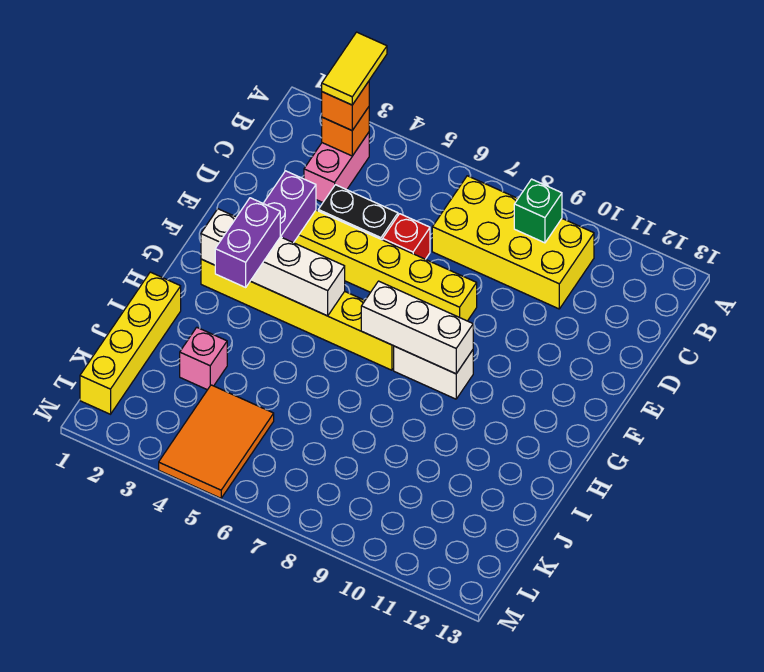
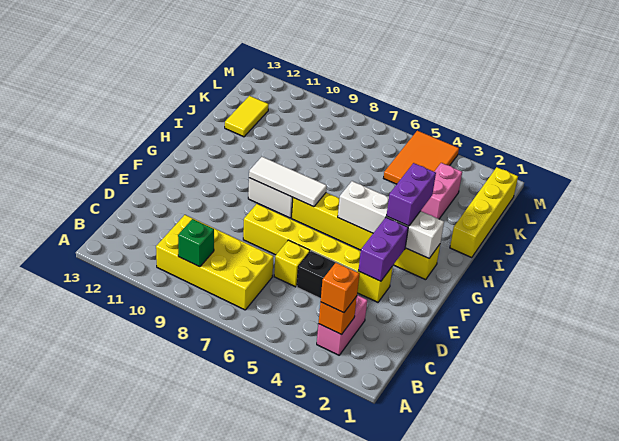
yellow 1x2 tile [322,32,387,105] -> yellow 1x2 tile moved to [225,96,269,137]
red 1x1 brick [383,214,430,259] -> yellow 1x1 brick [274,240,310,287]
white 1x3 brick [361,281,473,374] -> white 1x3 tile [249,157,327,207]
pink 1x1 brick [180,327,227,390] -> pink 1x2 brick [421,163,462,219]

